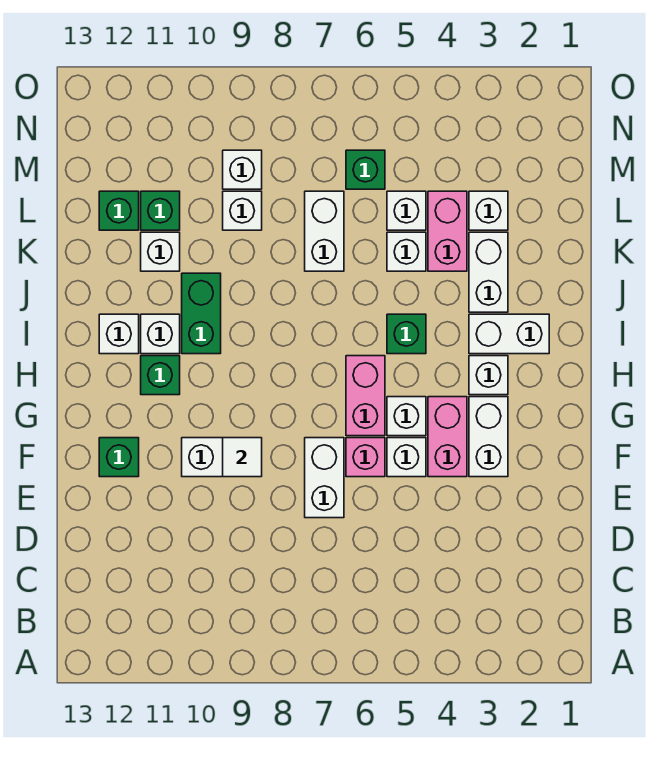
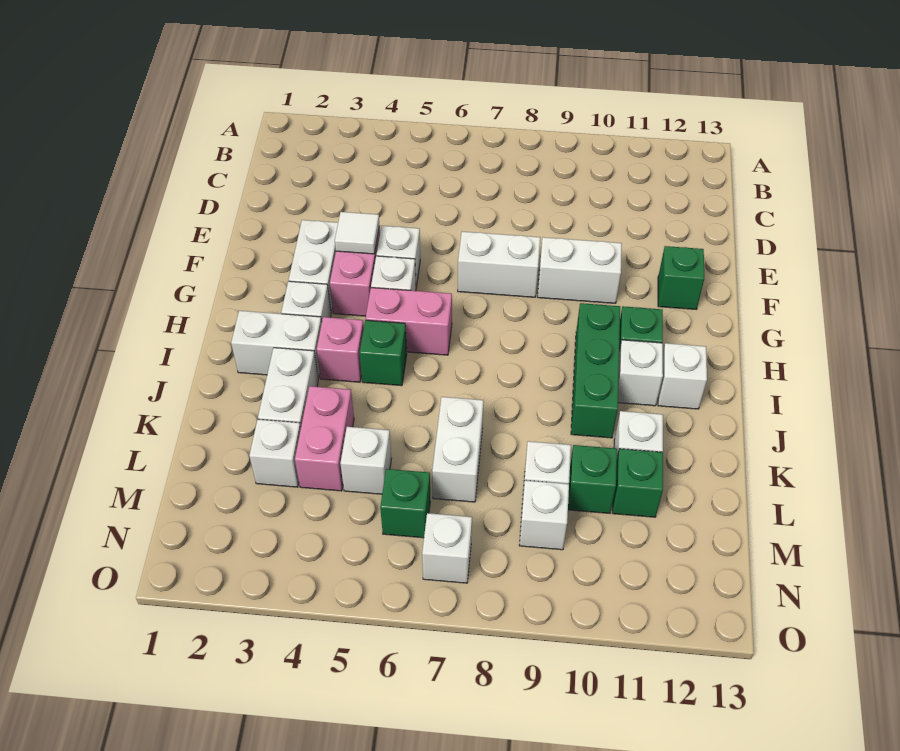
white 1x2 brick [305,438,344,518] -> white 1x2 brick turned to [458,232,540,297]
pink 1x1 brick [346,438,385,477] -> pink 1x1 brick moved to [317,317,364,382]
white 1x1 tile [223,438,262,477] -> white 1x1 tile moved to [335,212,379,254]
pink 1x2 brick [346,356,385,436] -> pink 1x2 brick turned to [365,288,452,355]
green 1x2 brick [182,273,221,354] -> green 1x3 brick [571,303,620,438]
white 1x1 brick [387,232,426,271] -> white 1x1 brick moved to [422,513,472,583]
green 1x1 brick [99,191,139,230] -> green 1x1 brick moved to [568,445,617,513]

